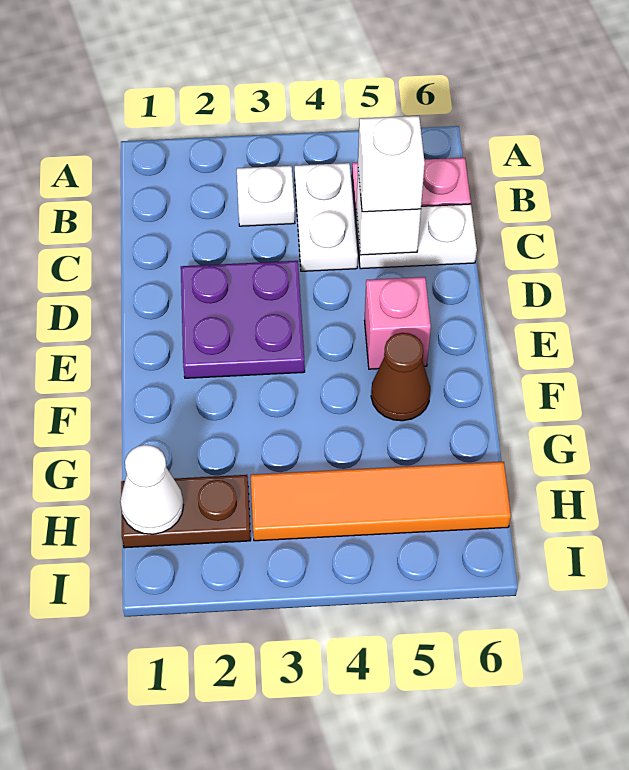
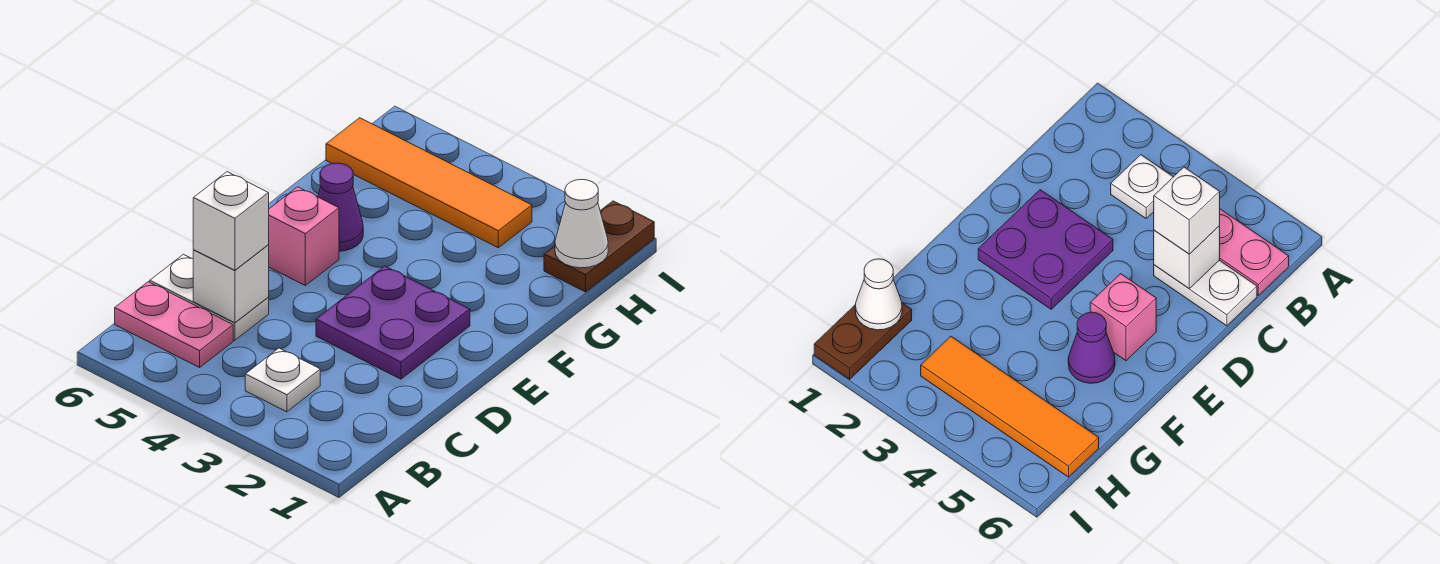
white 1x2 plate [295,163,358,271] -> none
brown 1x1 cone [371,333,430,421] -> purple 1x1 cone [318,163,363,251]
brown 1x2 plate [121,475,251,548] -> brown 1x2 plate turned to [544,201,654,292]

